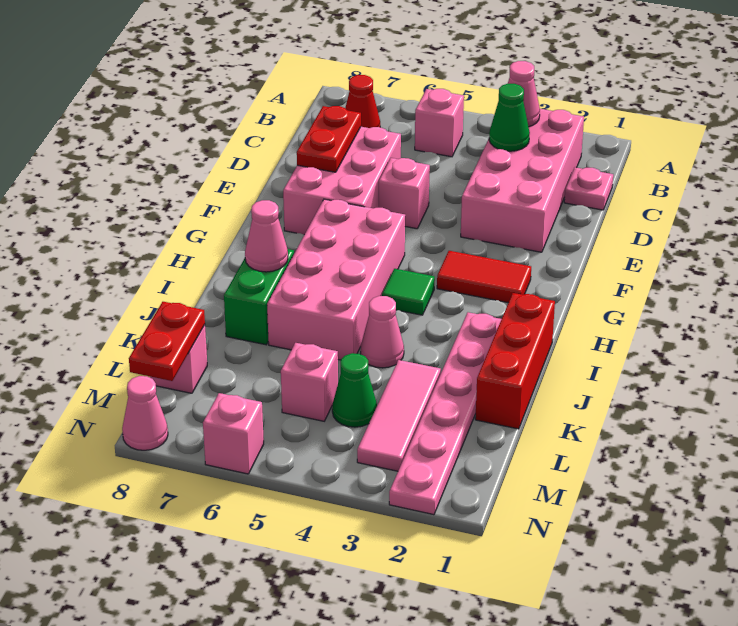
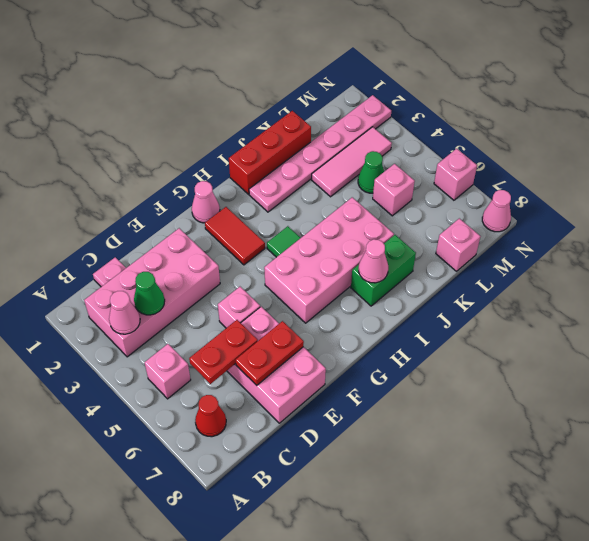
pink 2x3 brick [283,127,401,235] -> pink 2x3 brick turned to [227,307,326,423]
pink 1x1 cone [361,296,404,368] -> pink 1x1 cone moved to [192,181,220,223]
red 1x2 plate [129,302,205,381] -> red 1x2 plate moved to [189,320,258,384]

